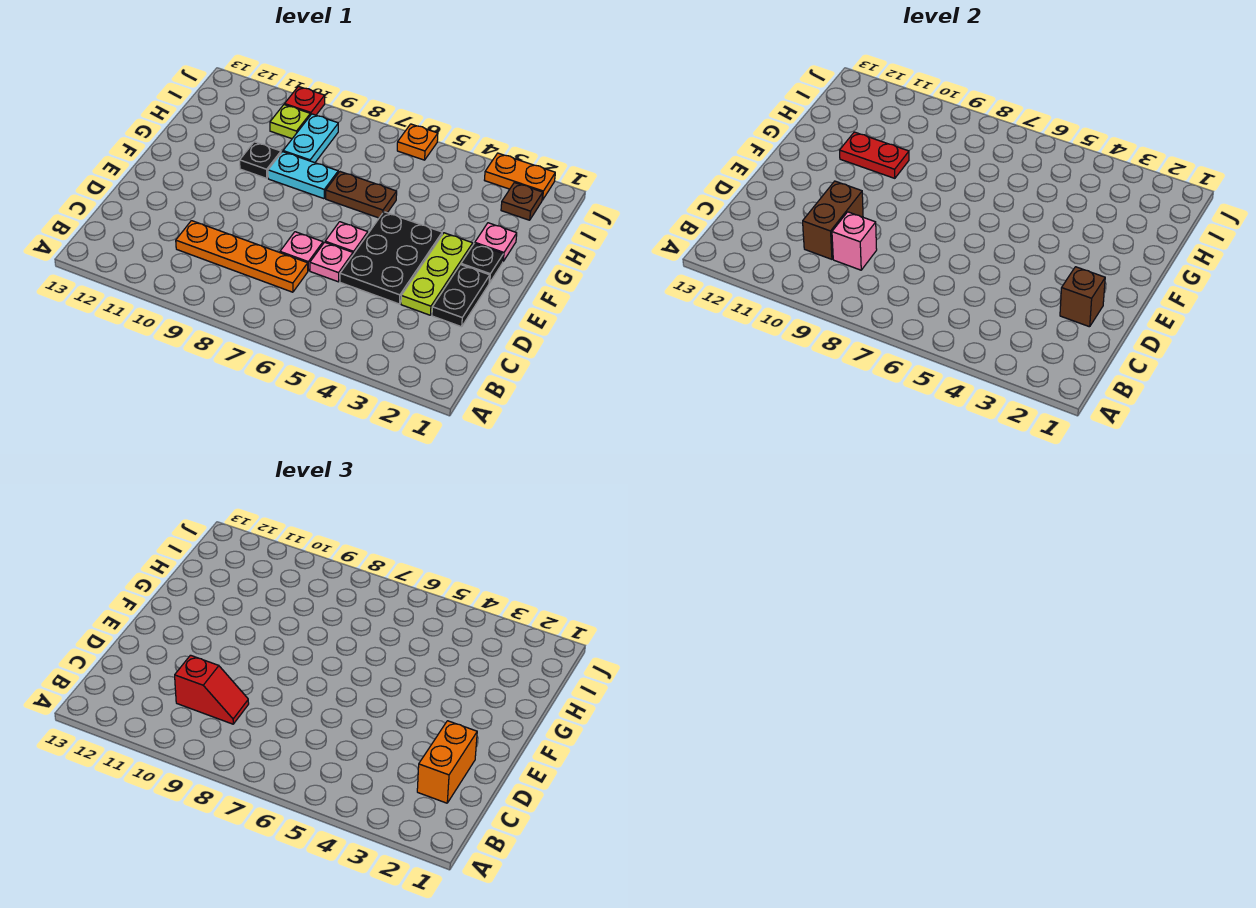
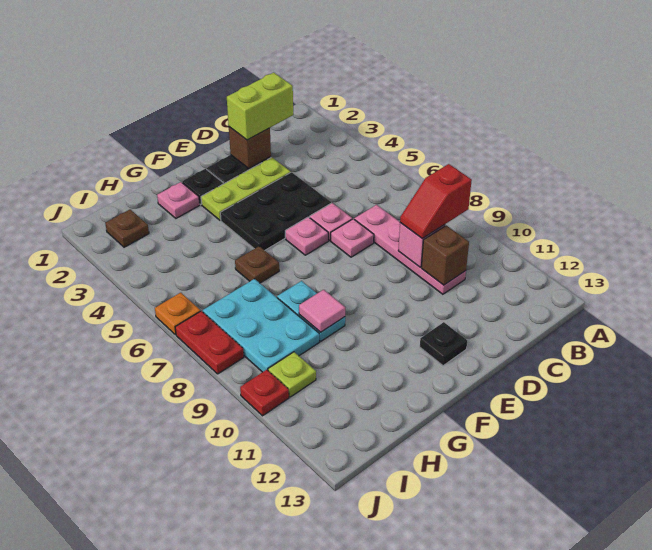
orange 1x2 brick [417,721,477,803] -> lime 1x2 brick [227,73,293,140]
orange 1x4 plate [176,221,308,292] -> pink 1x4 plate [354,205,466,294]
red 1x2 slope [175,655,249,724] -> red 1x2 slope turned to [400,164,472,239]
brown 1x2 brick [803,181,863,259] -> brown 1x1 brick [421,225,469,285]
brown 1x2 plate [326,172,397,218] -> brown 1x1 plate [235,246,279,283]
none -> pink 1x1 tile [299,290,345,332]
black 1x1 plate [240,142,281,178] -> black 1x1 plate moved to [420,322,467,366]
red 1x2 plate [840,132,909,178] -> red 1x2 plate moved to [175,311,244,374]
cyan 1x2 plate [283,114,338,163] -> cyan 2x3 plate [203,279,319,372]
orange 1x2 plate [485,153,555,200] -> none

